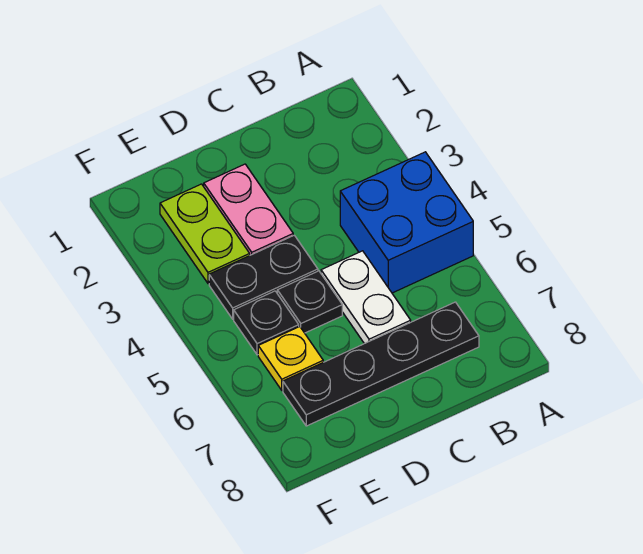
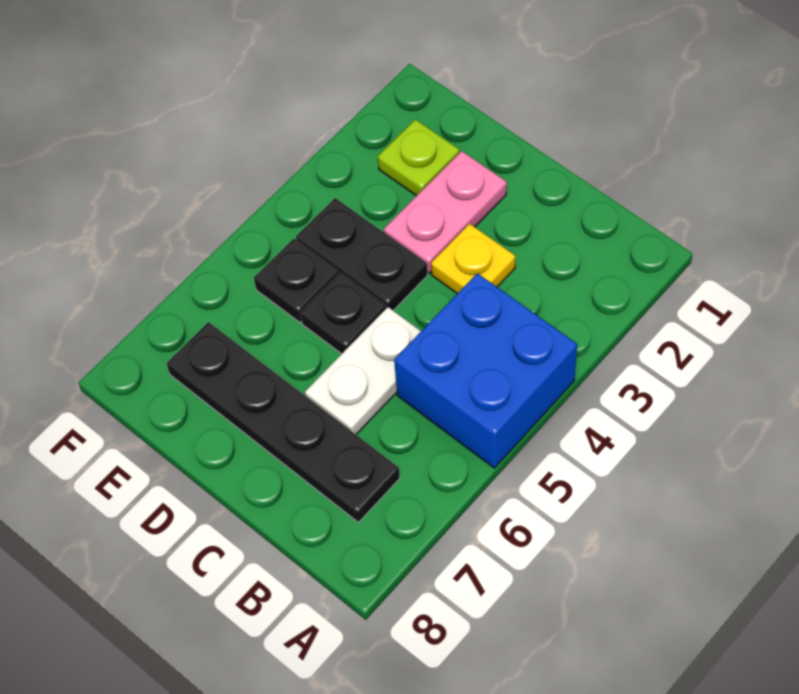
lime 1x2 plate [160,184,250,284] -> lime 1x1 plate [378,119,459,196]
yellow 1x1 plate [258,327,323,390] -> yellow 1x1 plate moved to [431,224,515,294]

